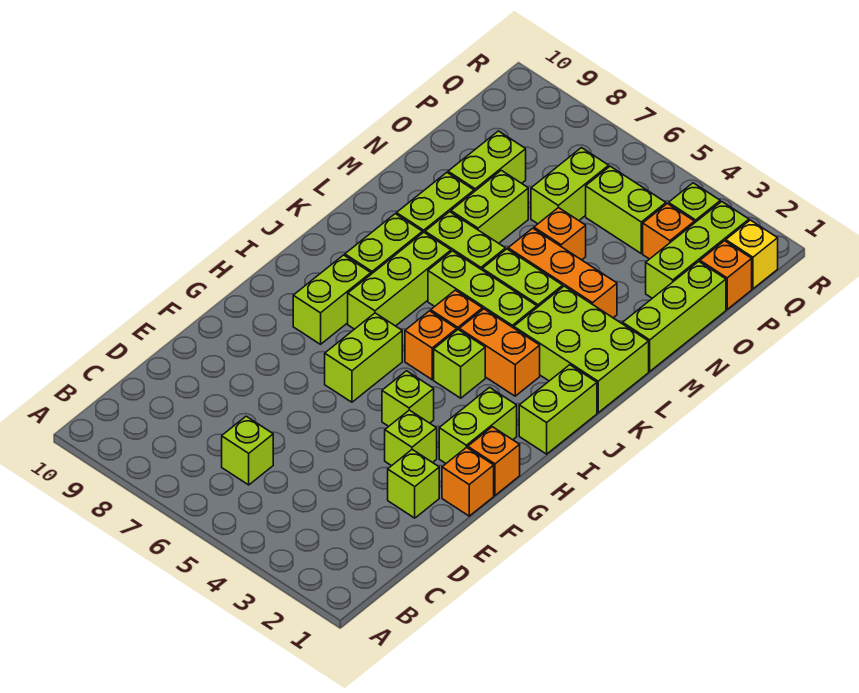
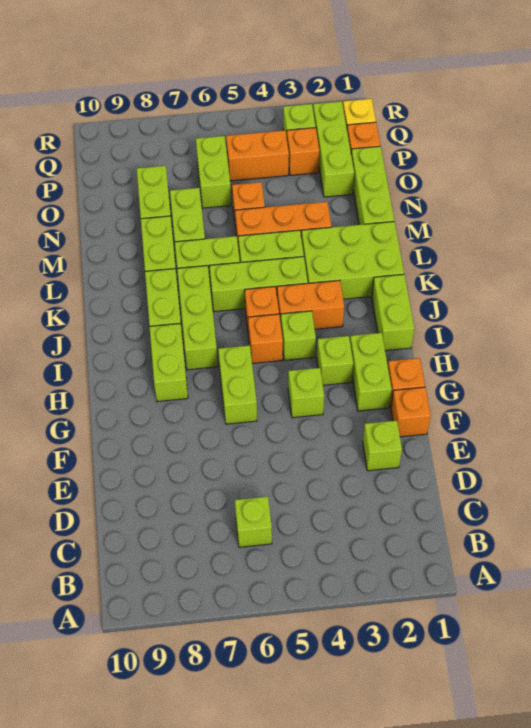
lime 1x1 brick [385,410,437,466] -> lime 1x1 brick moved to [317,336,353,385]
lime 1x2 brick [586,166,666,253] -> orange 1x2 brick [226,130,289,181]

